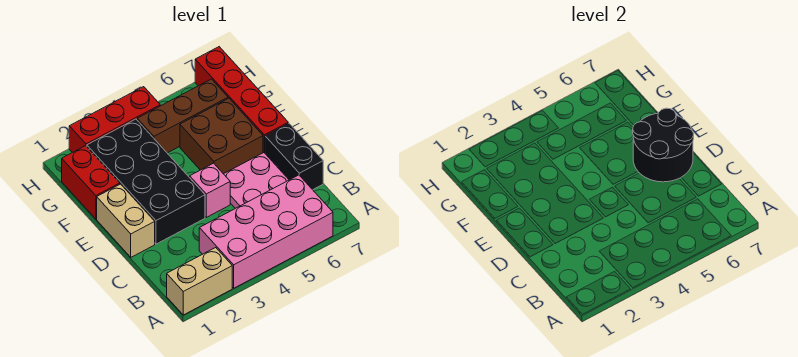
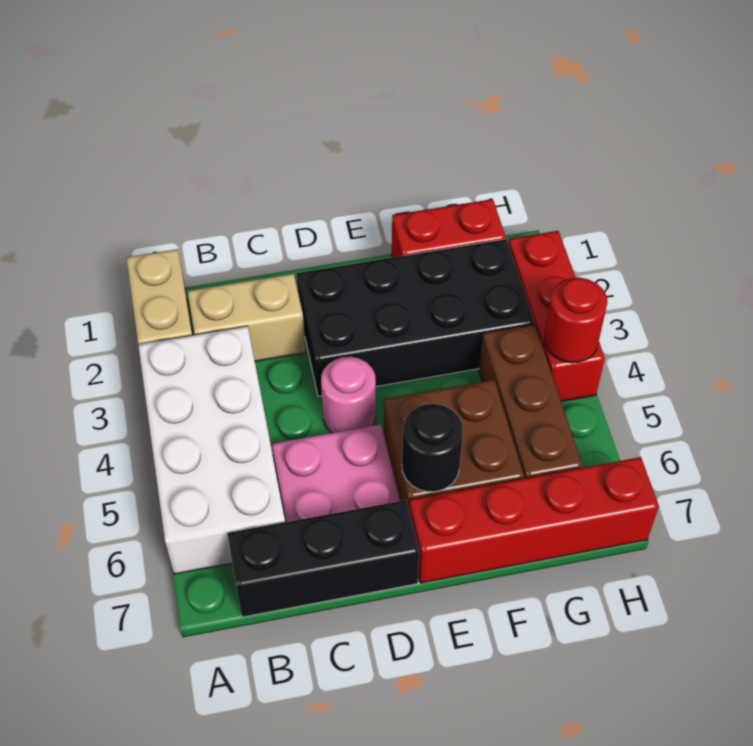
pink 2x4 brick [199,175,333,288] -> white 2x4 brick [138,326,285,574]
black 1x2 brick [265,123,323,190] -> black 1x3 brick [227,500,419,617]
tan 1x2 brick [97,184,155,257] -> tan 1x2 brick moved to [187,274,306,361]
pink 1x1 brick [190,163,230,217] -> pink 1x1 round brick [321,357,376,433]
black 2x2 round brick [633,108,694,182] -> black 1x1 round brick [402,404,463,492]
none -> red 1x1 round brick [544,278,607,363]

